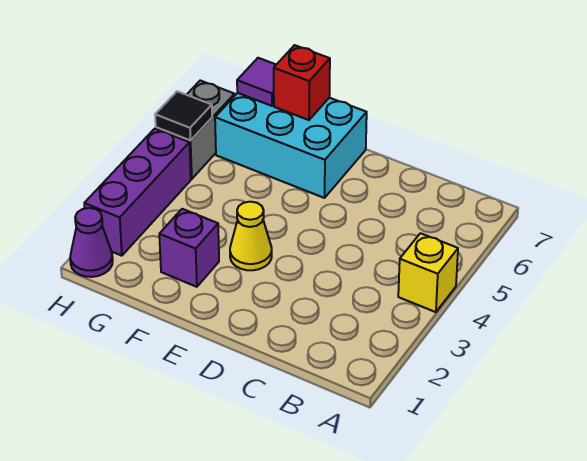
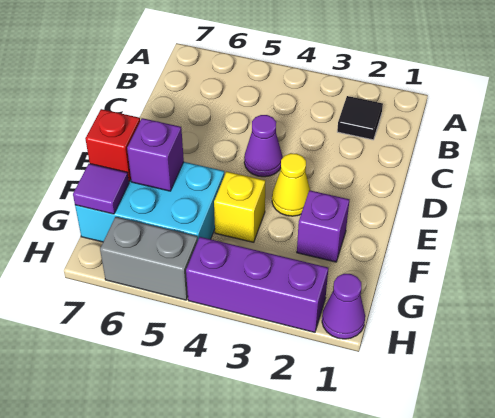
yellow 1x1 brick [398,233,458,312] -> yellow 1x1 brick moved to [214,172,265,242]
none -> purple 1x1 cone [244,115,283,177]
cyan 2x3 brick [215,93,367,198] -> cyan 2x3 brick turned to [75,162,224,242]
none -> purple 1x1 brick [127,118,184,191]
black 1x1 tile [155,91,212,140] -> black 1x1 tile moved to [337,96,383,140]

